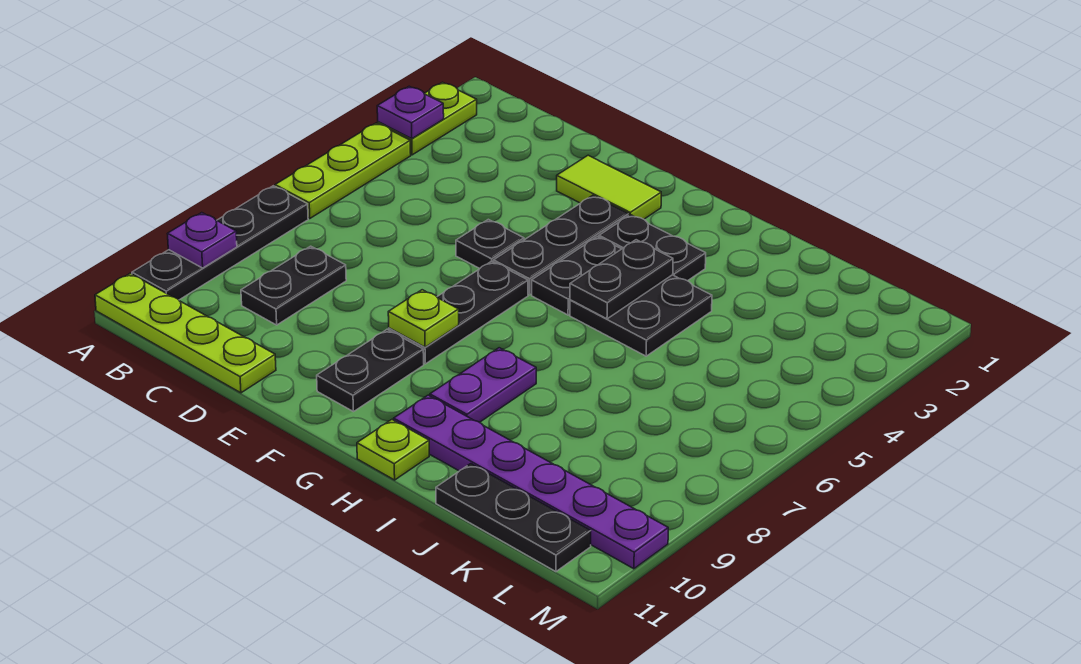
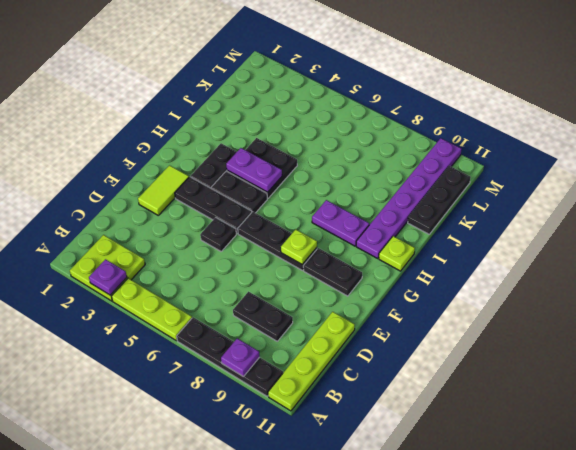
lime 1x2 plate [378,82,477,155] -> lime 2x2 plate [70,235,145,301]
black 1x2 plate [570,240,673,319] -> purple 1x2 plate [226,148,282,192]

